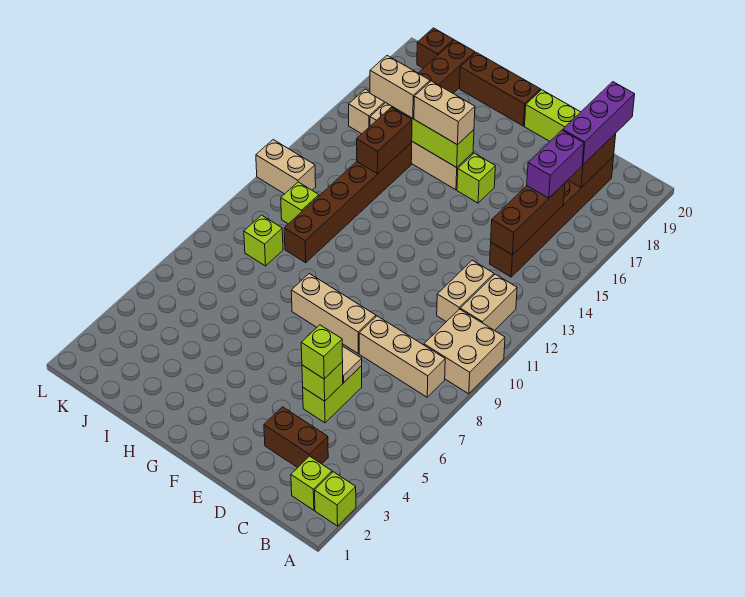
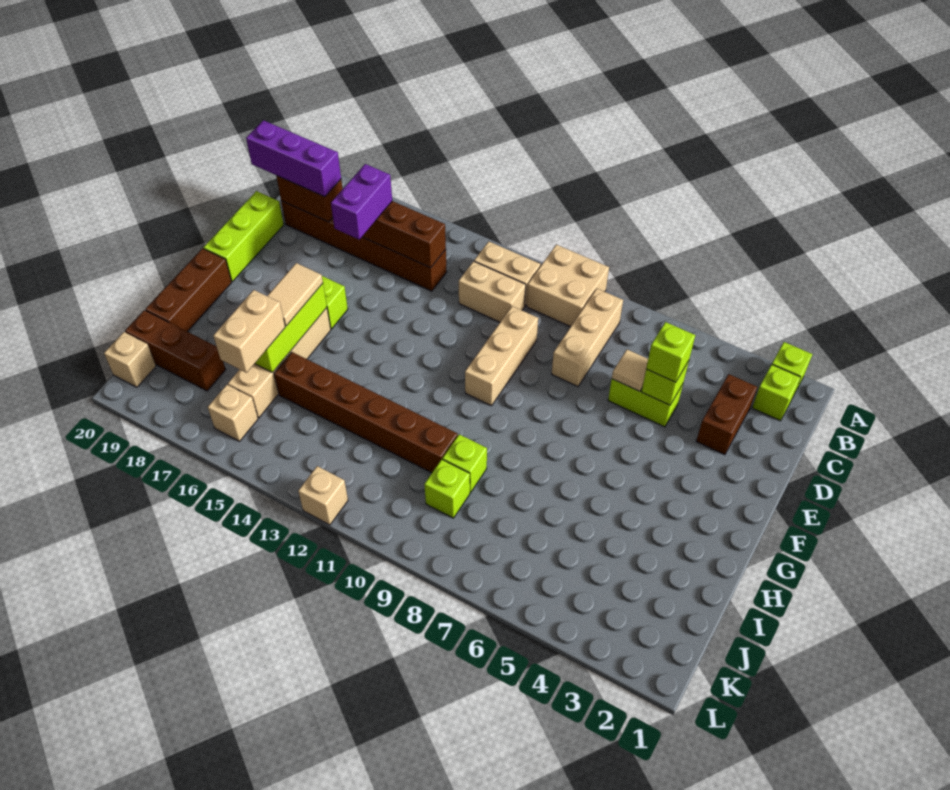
purple 1x2 brick [527,130,584,198] -> purple 1x2 brick turned to [331,164,392,239]
tan 1x3 brick [291,274,376,353] -> tan 1x3 brick moved to [465,306,538,406]
tan 1x2 brick [414,81,475,145] -> tan 1x2 tile [268,263,323,326]
brown 1x2 brick [356,107,412,174] -> none
lime 1x1 brick [281,182,319,224] -> lime 1x1 brick moved to [442,434,487,492]
tan 1x2 brick [256,140,316,194] -> tan 1x1 brick [298,466,348,525]
brown 1x1 brick [417,28,454,68] -> tan 1x1 brick [104,332,156,387]

